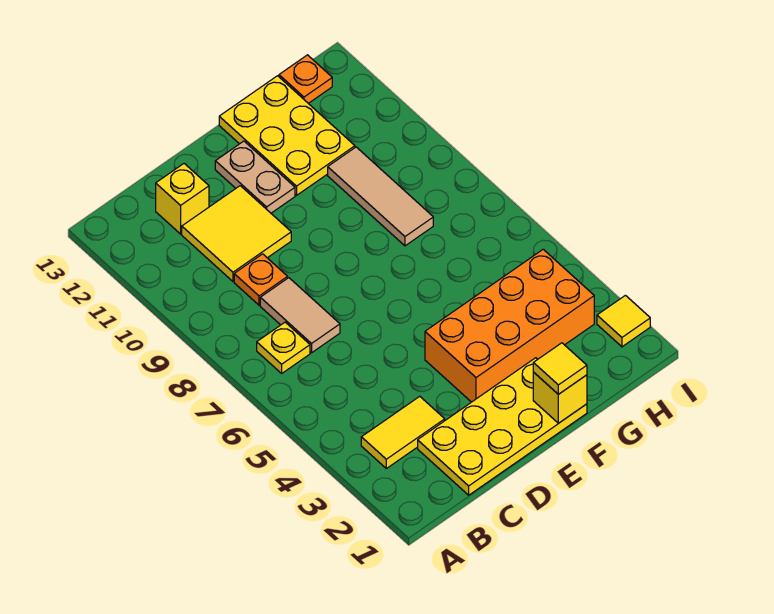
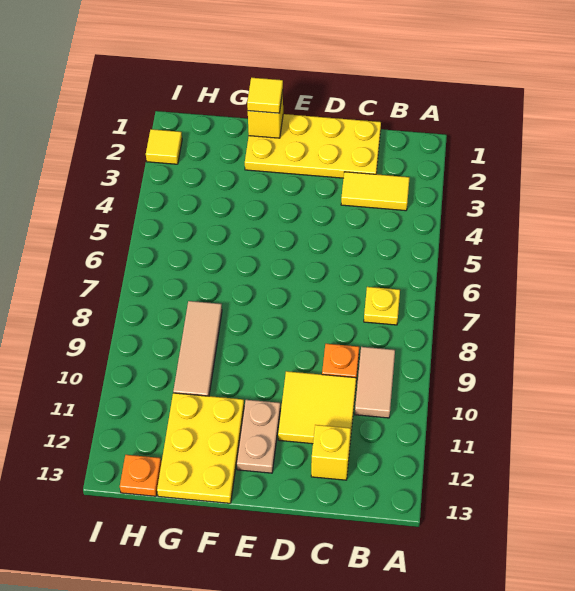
tan 1x2 tile [260,278,340,353] -> tan 1x2 tile moved to [355,347,395,418]
orange 2x4 brick [425,249,594,402] -> none

